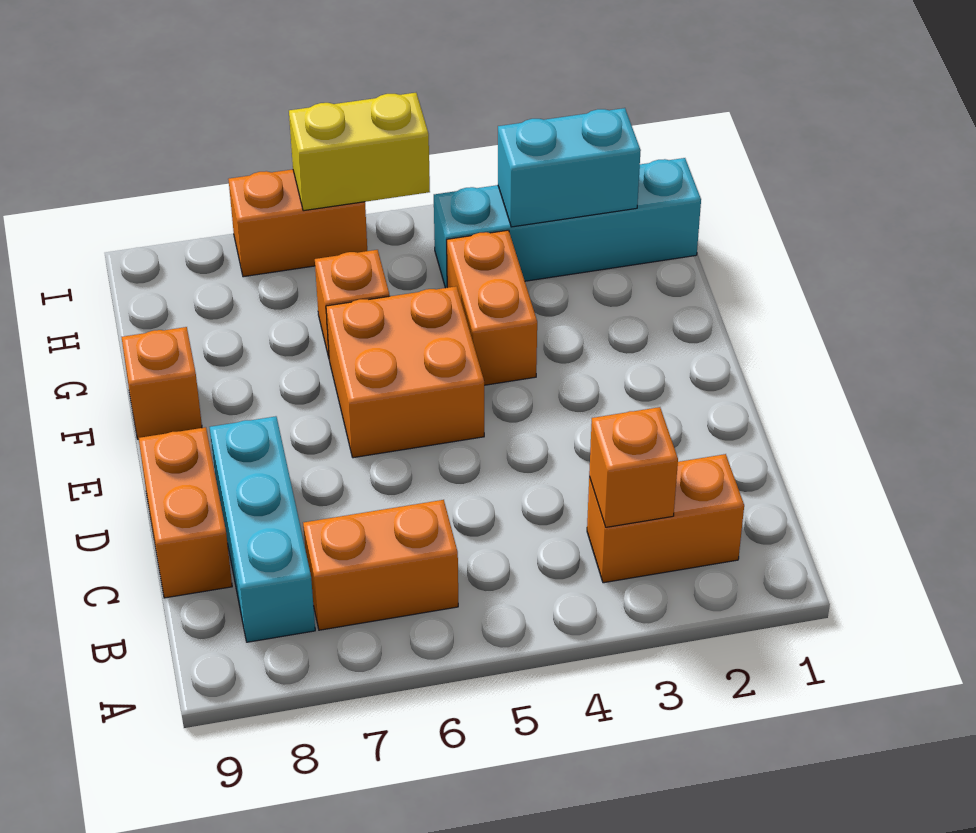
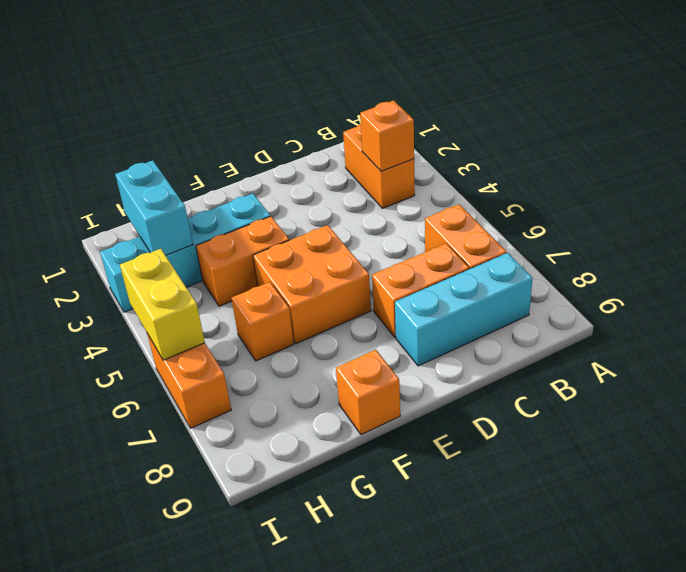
orange 1x2 brick [139,427,232,598] -> orange 1x2 brick moved to [372,243,469,337]
cyan 1x4 brick [434,158,701,288] -> cyan 1x4 brick turned to [100,194,270,312]

